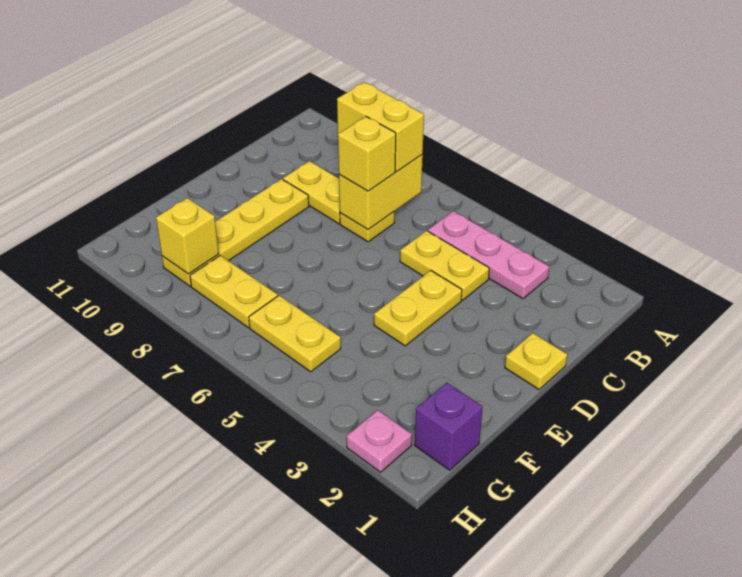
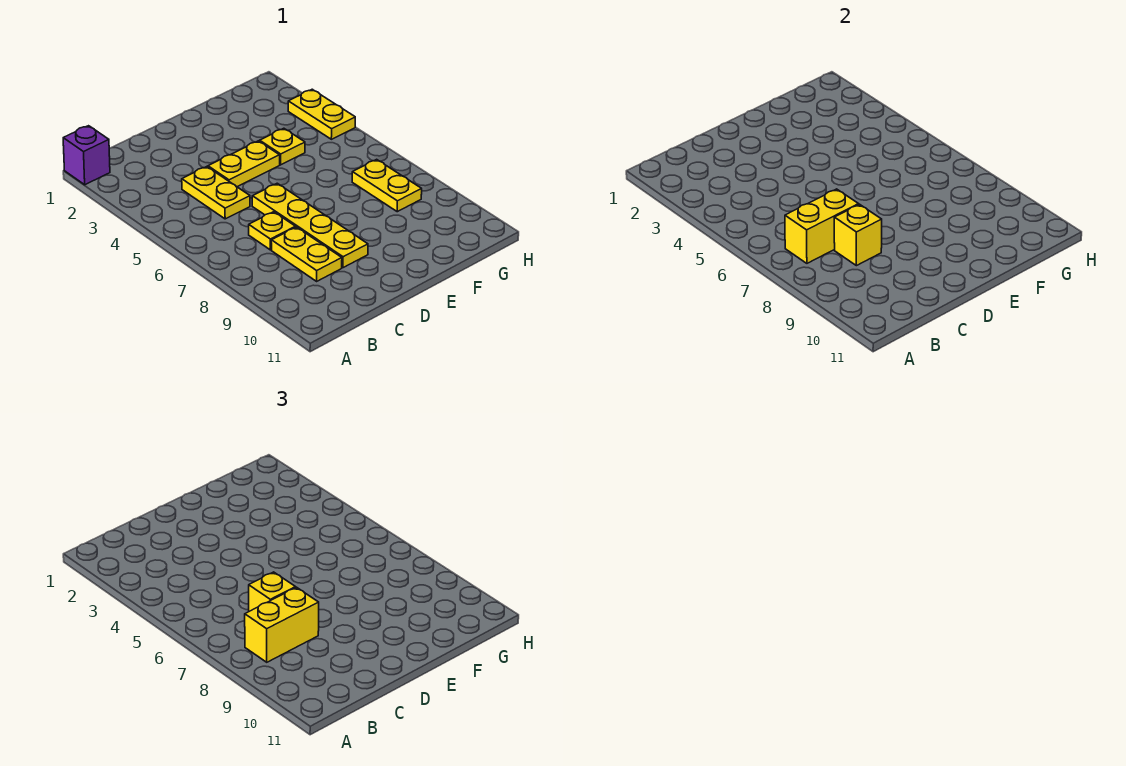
pink 1x3 plate [428,211,549,299] -> none
yellow 1x2 brick [337,82,424,172] -> yellow 1x2 brick turned to [245,587,319,662]
yellow 1x1 plate [505,333,567,389] -> yellow 1x1 plate moved to [260,128,305,165]
yellow 1x4 plate [162,179,309,286] -> yellow 1x4 plate turned to [252,183,368,268]
purple 1x1 brick [415,383,483,470] -> purple 1x1 brick moved to [63,126,110,185]
yellow 1x2 plate [249,296,341,372] -> yellow 1x2 plate moved to [288,89,355,139]
yellow 1x1 brick [156,198,219,274] -> yellow 1x1 brick moved to [834,204,882,266]
pink 1x1 plate [347,410,412,472] -> none

